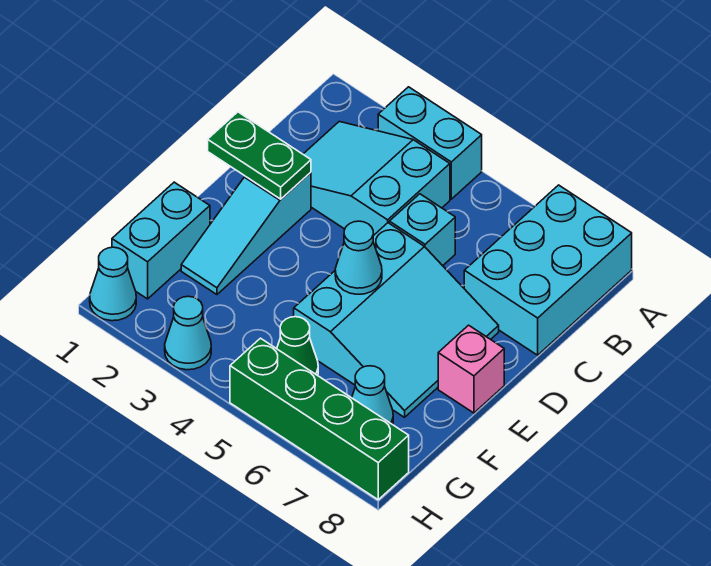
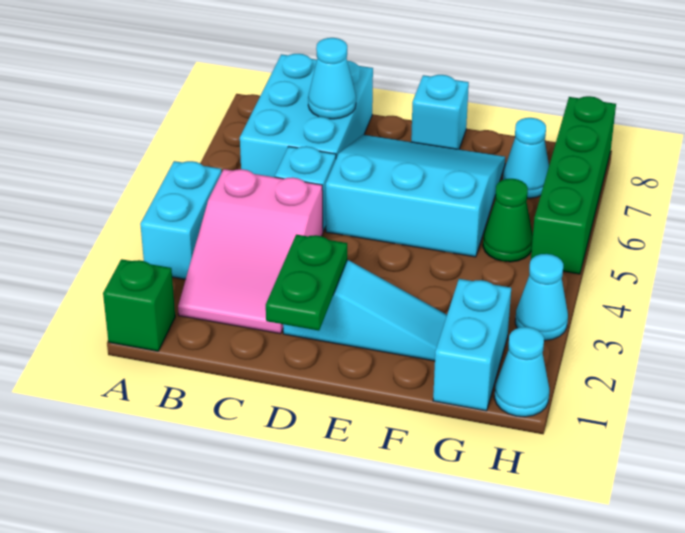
none -> green 1x1 brick [103,259,175,351]
cyan 2x3 brick [464,185,632,355] -> cyan 2x3 brick turned to [240,54,373,177]
cyan 2x3 slope [303,122,450,236] -> pink 2x3 slope [178,169,323,334]
cyan 1x1 cone [335,221,382,294] -> cyan 1x1 cone moved to [308,38,356,119]
pink 1x1 brick [438,325,504,413] -> cyan 1x1 brick [411,75,469,149]
cyan 1x2 brick [112,182,210,299] -> cyan 1x2 brick turned to [433,279,511,411]

